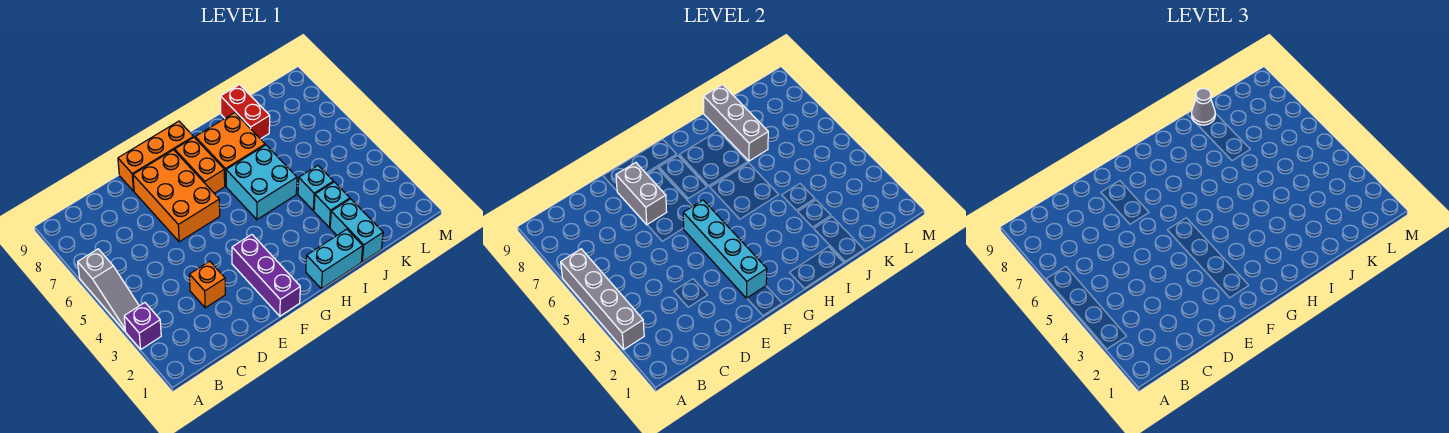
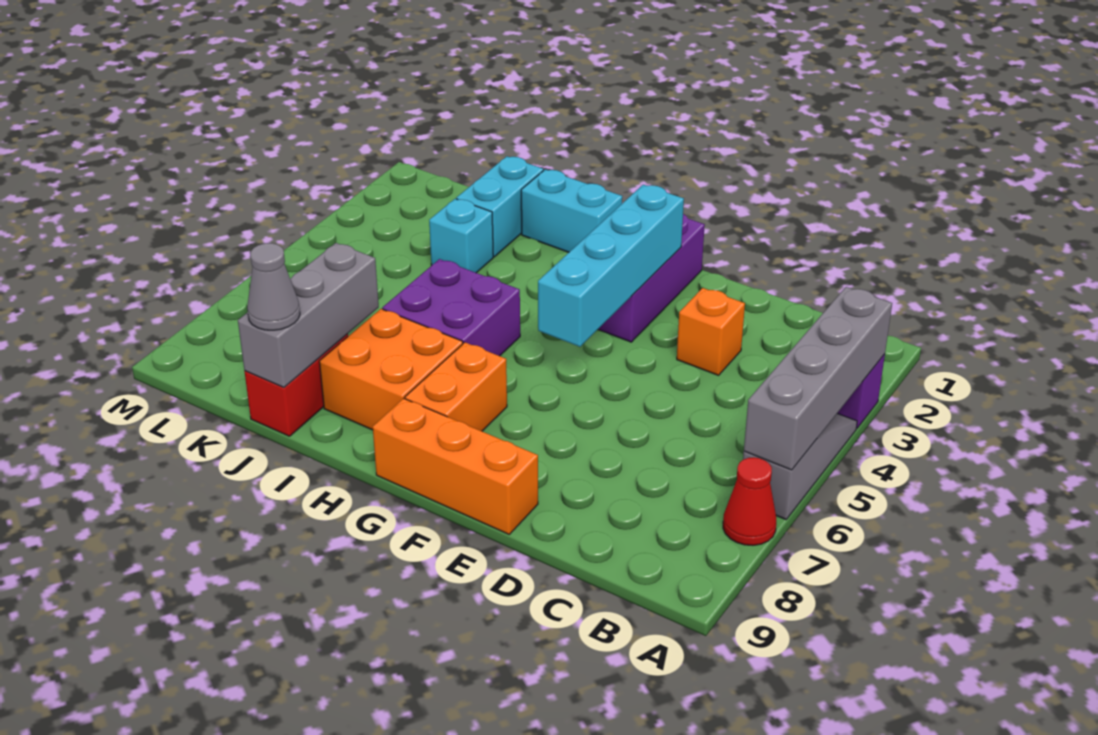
none -> red 1x1 cone [723,457,776,545]
orange 2x3 brick [133,150,220,242] -> none
grey 1x2 brick [616,163,667,225] -> none
cyan 2x2 brick [226,145,297,220] -> purple 2x2 brick [382,259,520,356]
cyan 1x1 brick [298,165,333,211] -> none

